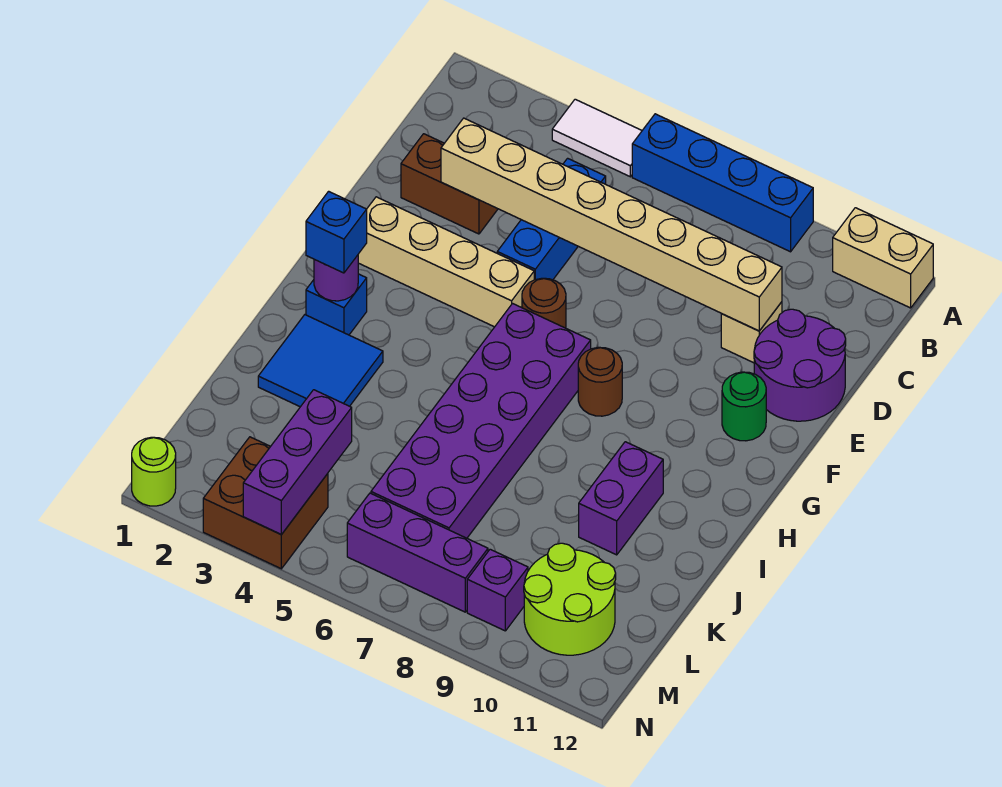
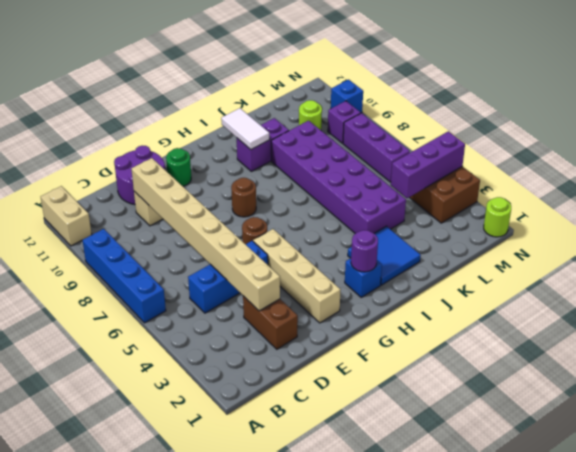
white 1x2 tile [552,99,642,177] -> white 1x2 tile moved to [221,108,270,149]
purple 2x6 brick [371,304,591,538] -> purple 2x6 brick turned to [271,121,406,234]
blue 1x1 brick [306,191,367,273] -> blue 1x1 brick moved to [331,80,363,113]
lime 2x2 round brick [524,543,616,655] -> lime 1x1 round brick [299,100,322,130]

